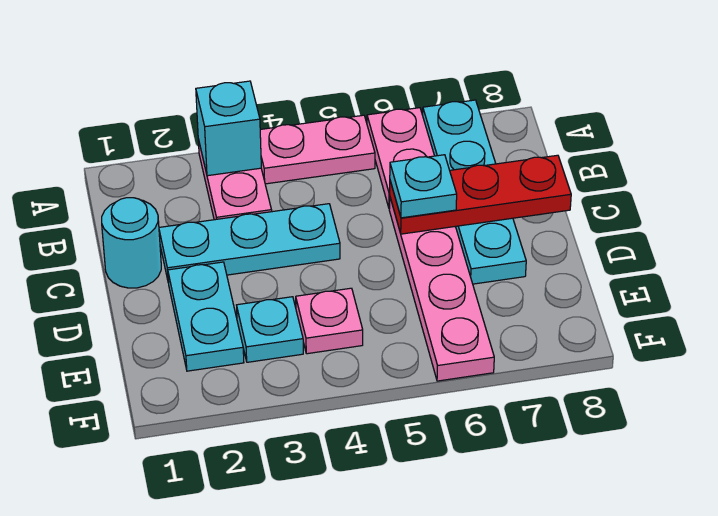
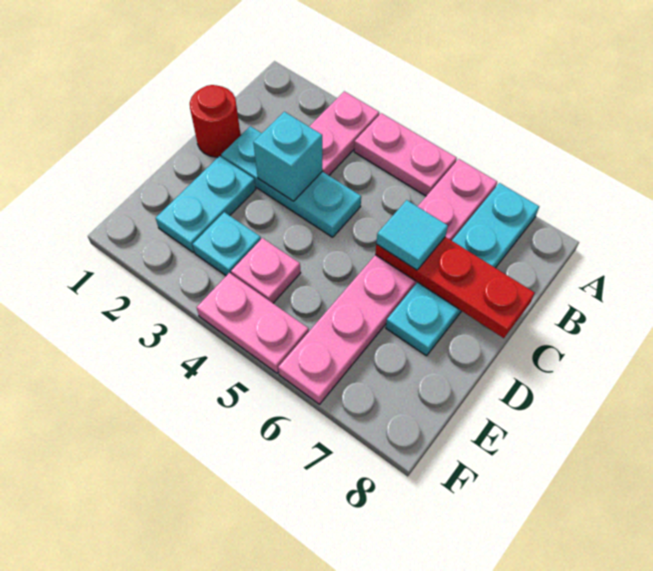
cyan 1x1 brick [196,81,261,176] -> cyan 1x1 brick moved to [253,112,323,201]
cyan 1x1 round brick [102,198,161,288] -> red 1x1 round brick [190,85,241,157]
cyan 1x1 plate [390,155,457,218] -> cyan 1x1 tile [376,200,448,270]
none -> pink 1x2 plate [197,273,309,373]

